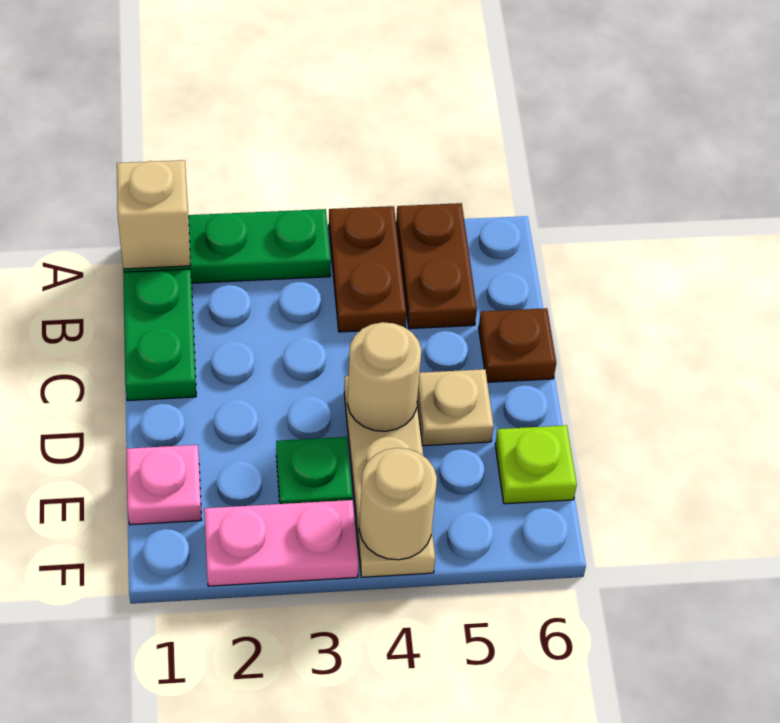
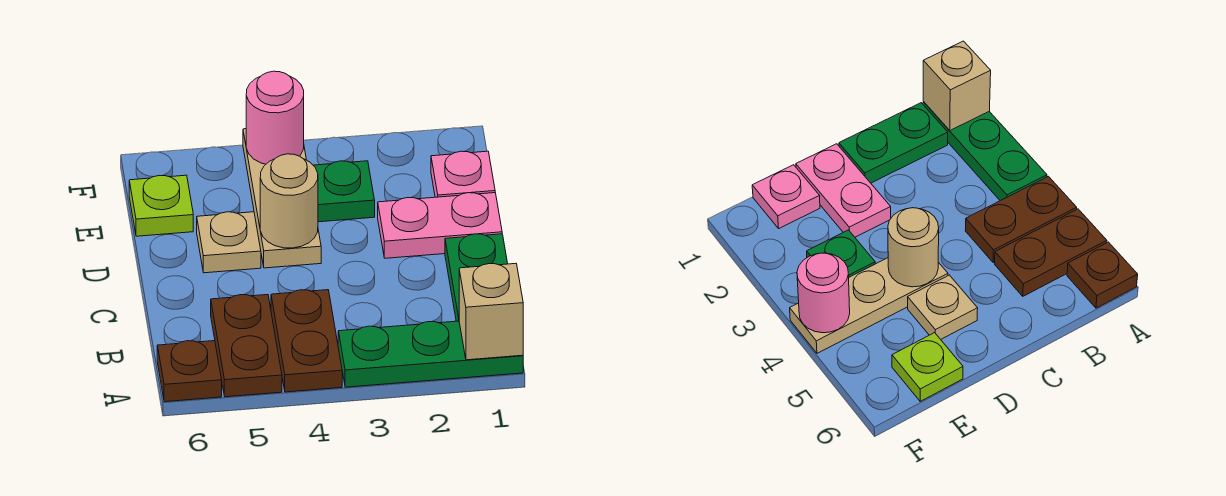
brown 1x1 plate [479,308,556,382] -> brown 1x1 plate moved to [157,341,222,402]
pink 1x2 plate [204,500,358,586] -> pink 1x2 plate moved to [378,193,502,258]
tan 1x1 round brick [359,448,437,560] -> pink 1x1 round brick [246,71,304,164]

